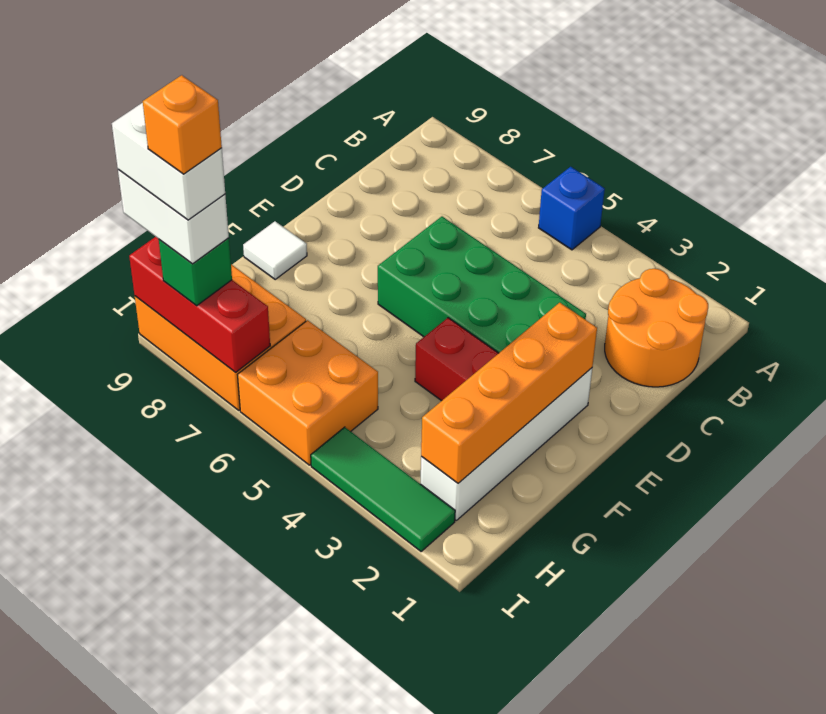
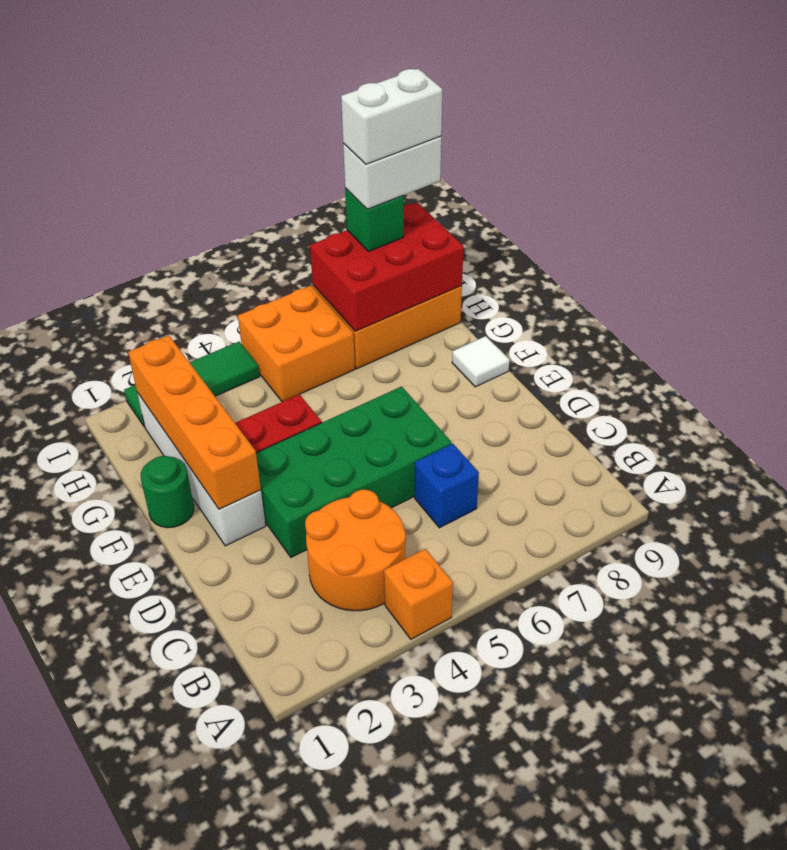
blue 1x1 brick [539,167,605,250] -> blue 1x1 brick moved to [415,444,479,528]
orange 2x2 round brick [605,269,708,387] -> orange 2x2 round brick moved to [305,490,406,611]
none -> green 1x1 round brick [141,456,194,528]
red 1x3 brick [129,237,270,372] -> red 2x3 brick [310,202,464,331]
orange 1x1 brick [143,75,222,174] -> orange 1x1 brick moved to [384,549,453,639]

